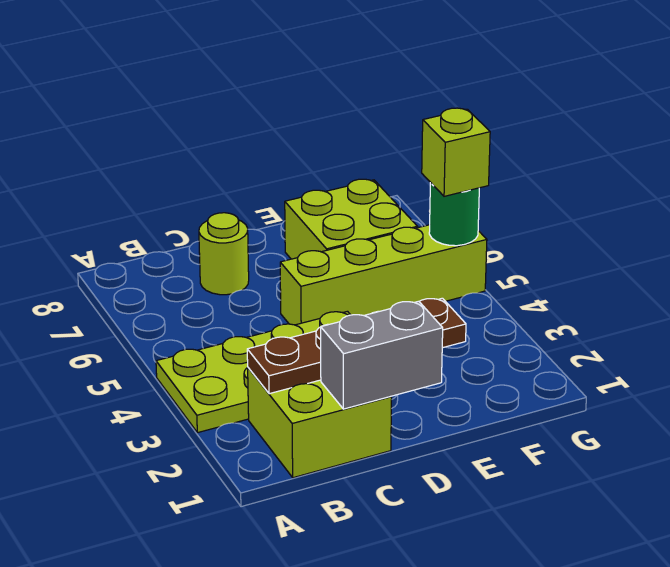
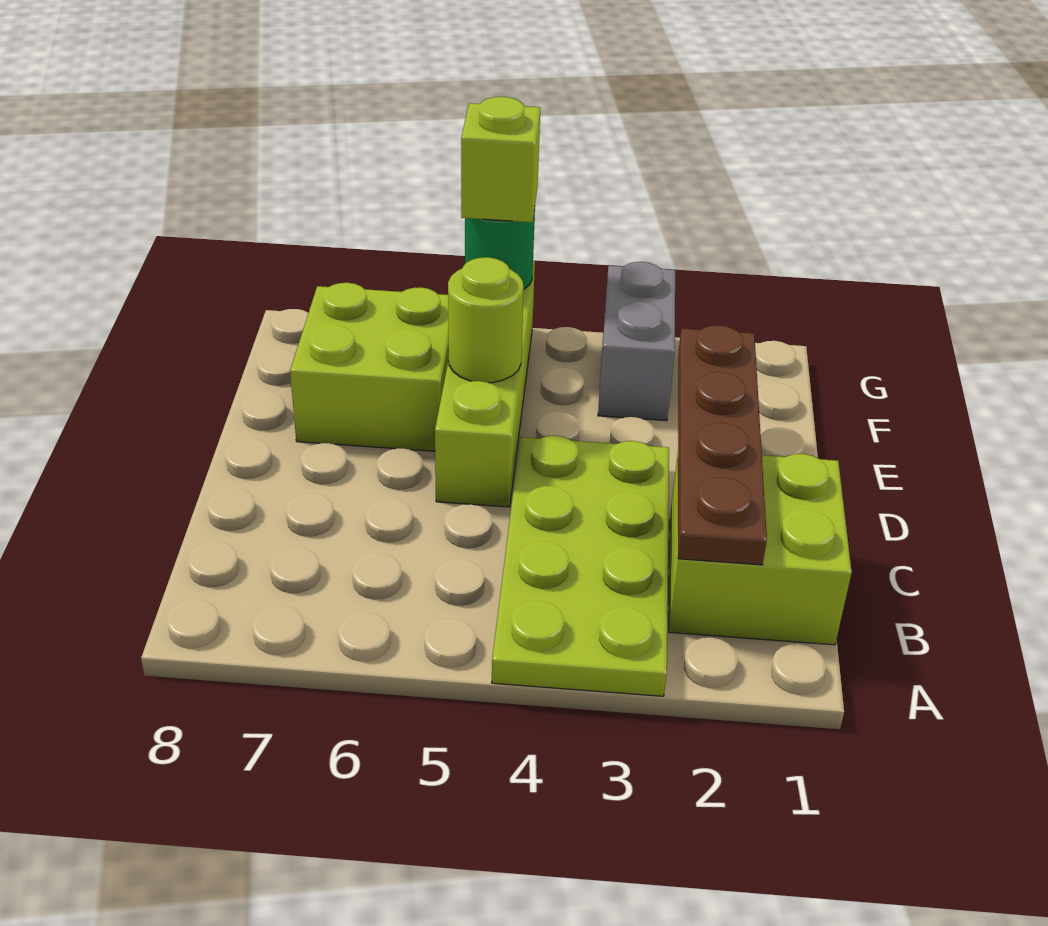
grey 1x2 brick [321,301,443,409] -> grey 1x2 brick moved to [598,262,675,421]
lime 1x1 round brick [199,213,249,295] -> lime 1x1 round brick moved to [448,257,524,383]

